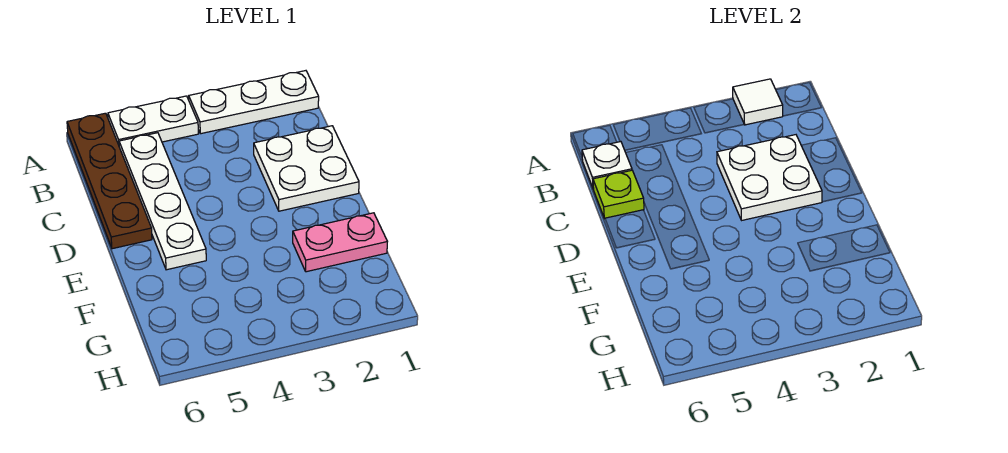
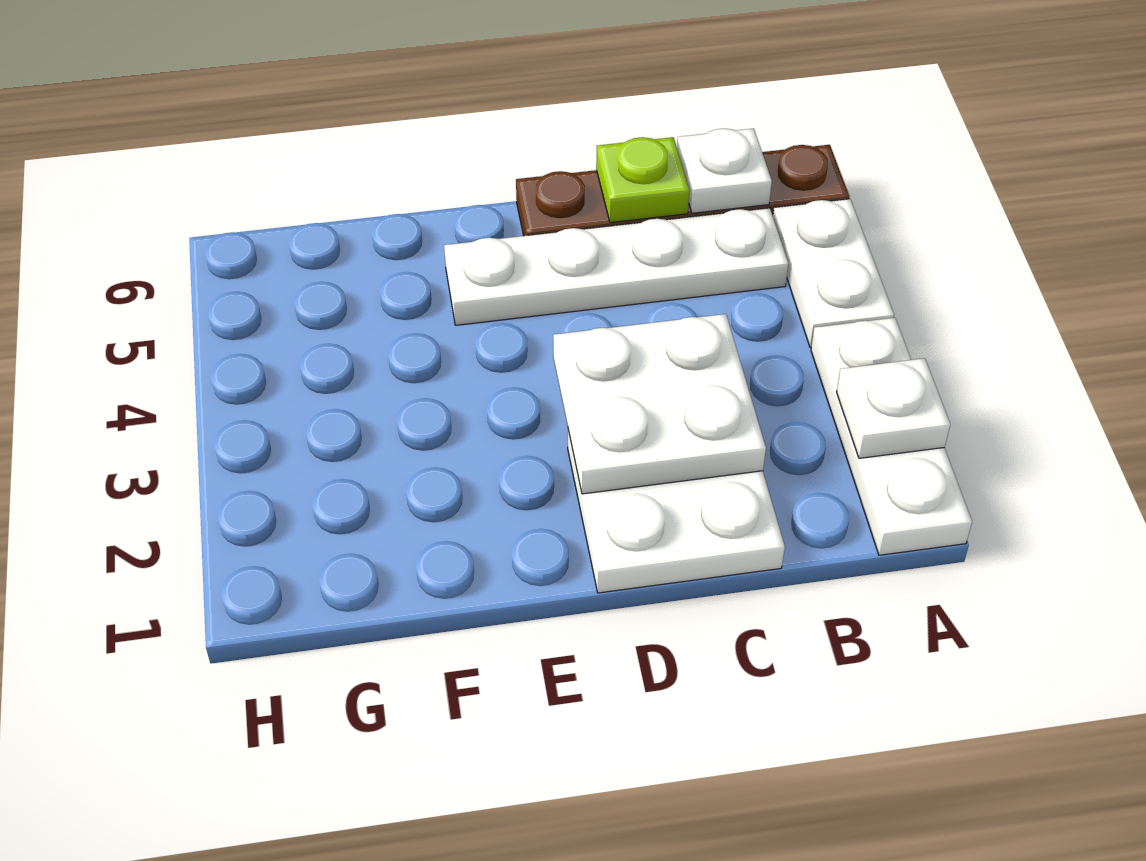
white 1x1 tile [733,79,783,125] -> white 1x1 plate [837,358,950,458]
pink 1x2 plate [293,213,387,272] -> none

